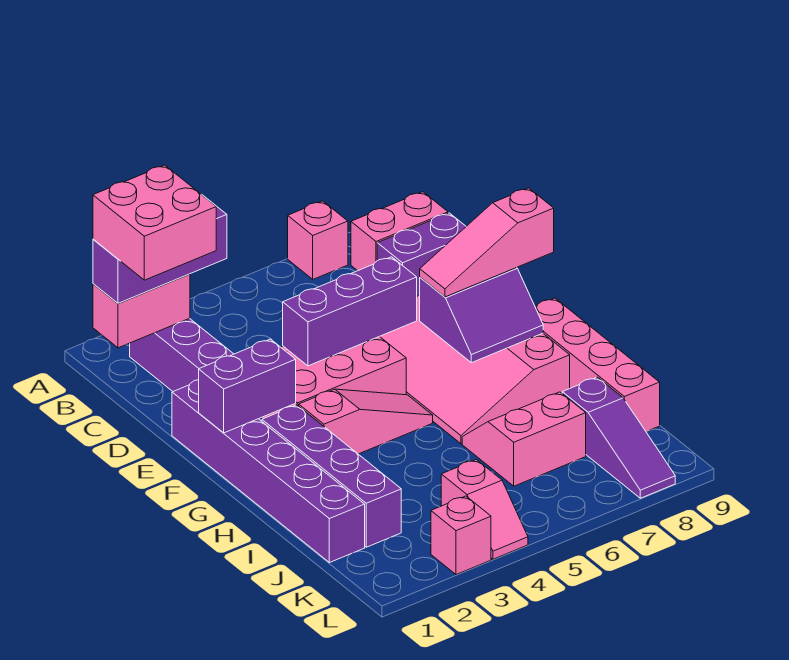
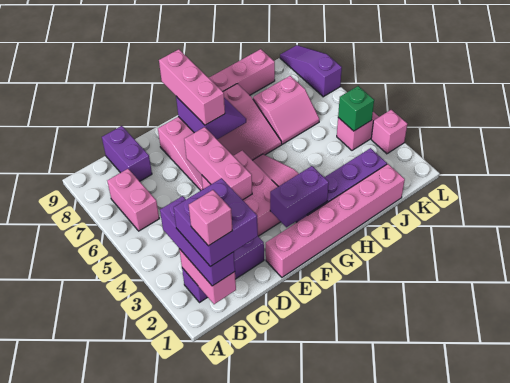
pink 1x1 brick [288,201,348,279] -> pink 1x1 brick moved to [189,190,233,246]
pink 2x2 brick [93,165,216,280] -> purple 2x2 brick [174,178,258,267]
pink 1x2 brick [351,192,448,271] -> pink 1x2 brick moved to [107,169,159,231]
purple 1x6 brick [172,380,365,563] -> pink 1x6 brick [266,164,405,277]
purple 1x3 brick [283,257,417,366] -> pink 1x3 brick [184,127,252,200]
purple 1x2 brick [199,339,296,433] -> purple 1x2 brick turned to [270,166,329,227]
pink 1x3 slope [420,188,554,297] -> pink 1x3 brick [159,49,225,125]
pink 2x2 slope [462,392,586,486] -> pink 2x2 slope turned to [253,76,319,144]
purple 1x3 slope [562,377,675,498] -> purple 1x3 slope turned to [280,45,342,97]
none -> green 1x1 brick [338,86,374,131]

